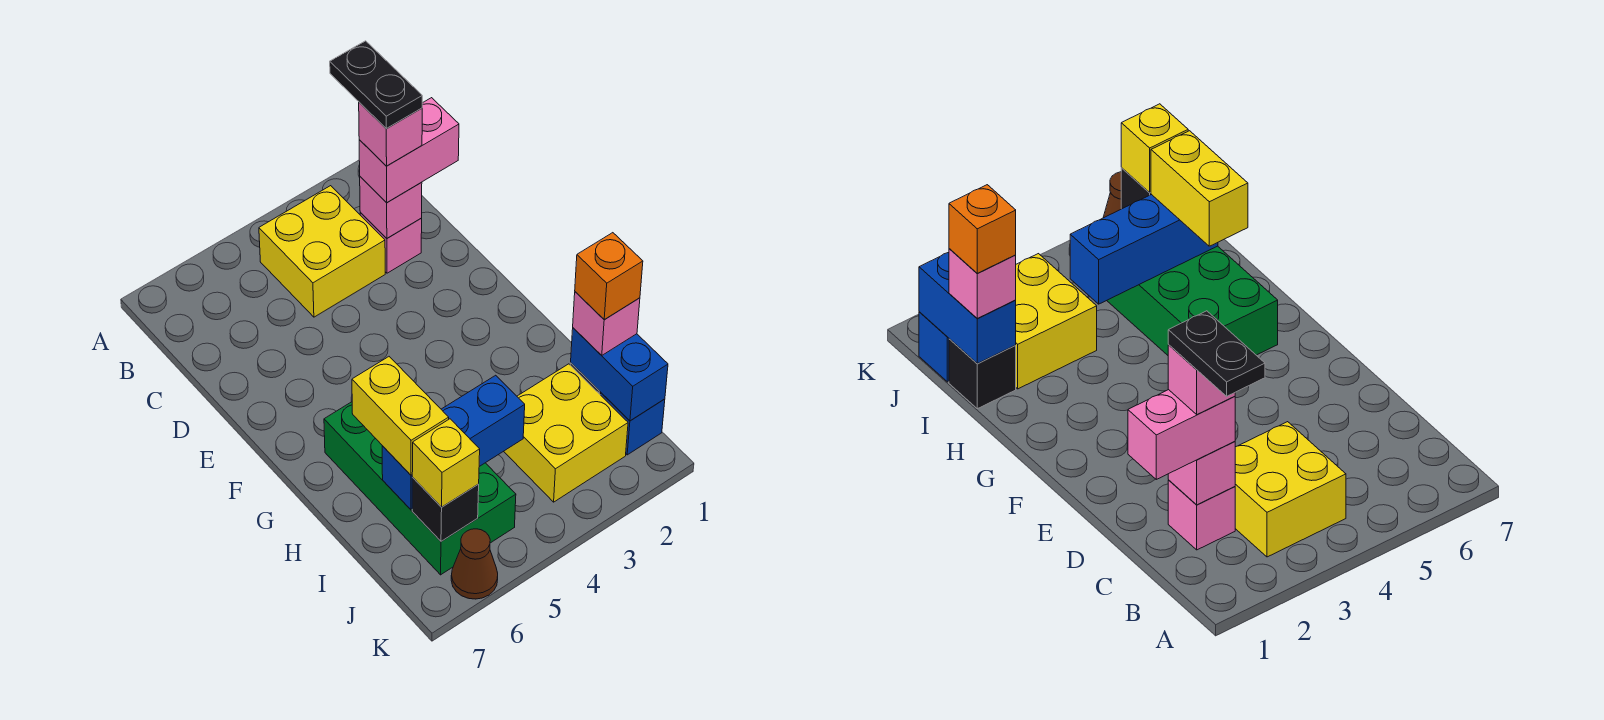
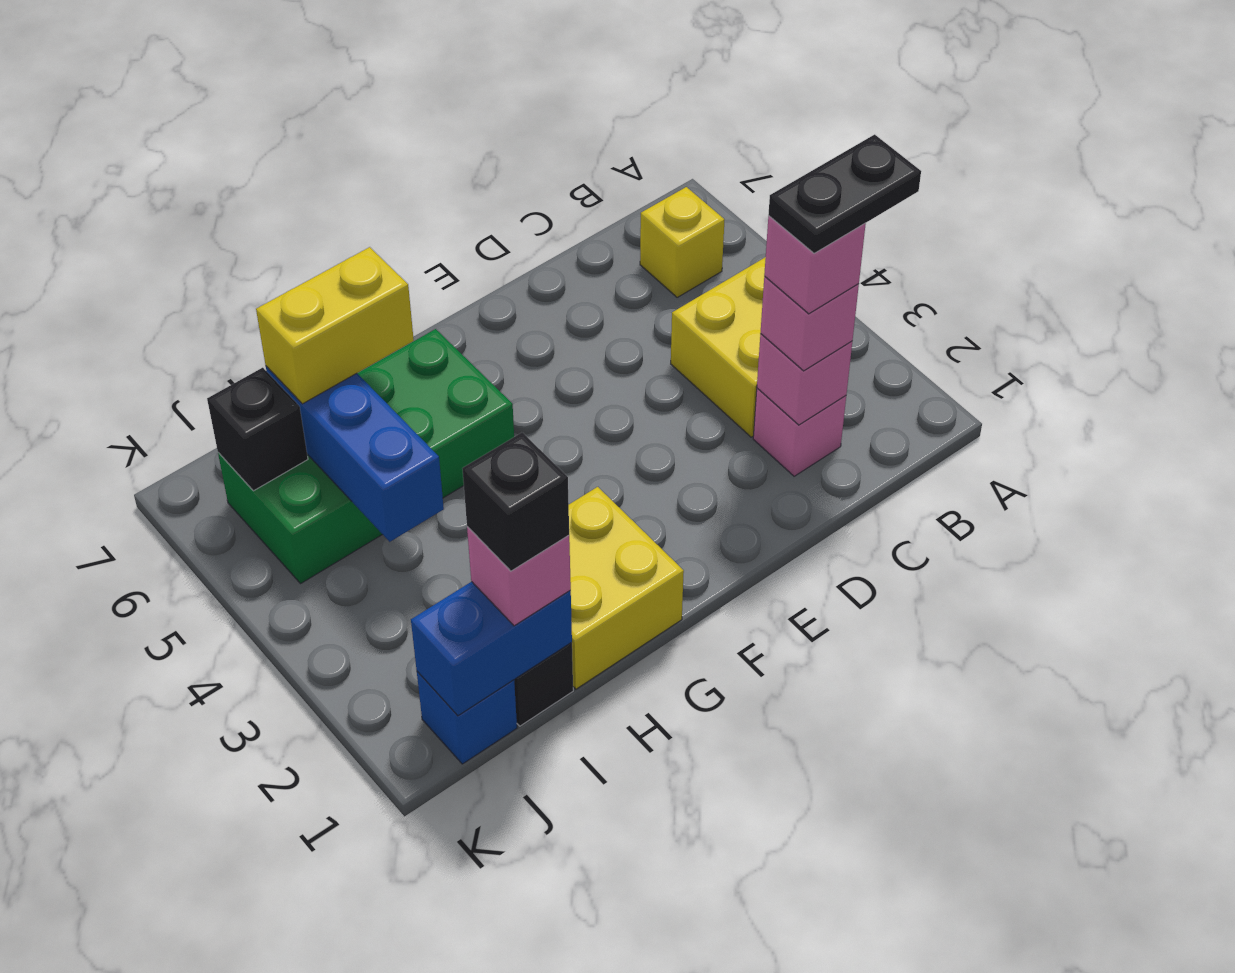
pink 1x2 brick [359,98,459,203] -> pink 1x1 brick [761,277,859,371]
orange 1x1 brick [575,233,643,320] -> black 1x1 brick [462,432,569,571]
yellow 2x2 brick [504,364,628,502] -> yellow 2x2 brick moved to [569,487,684,689]
yellow 1x1 brick [412,419,480,507] -> yellow 1x1 brick moved to [640,187,725,298]
brown 1x1 cone [451,529,498,599] -> none

